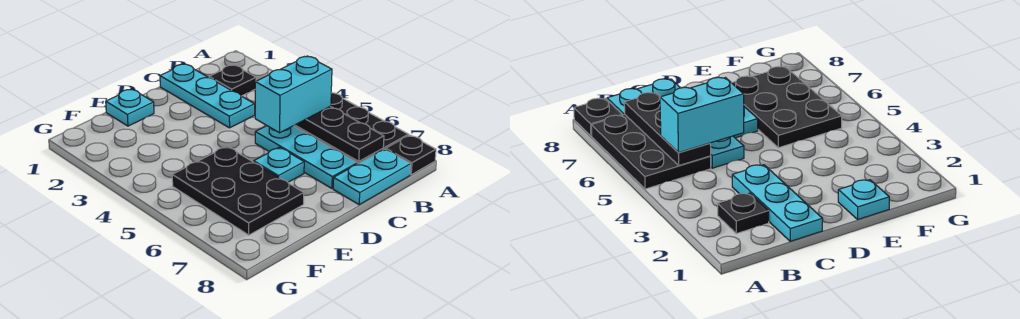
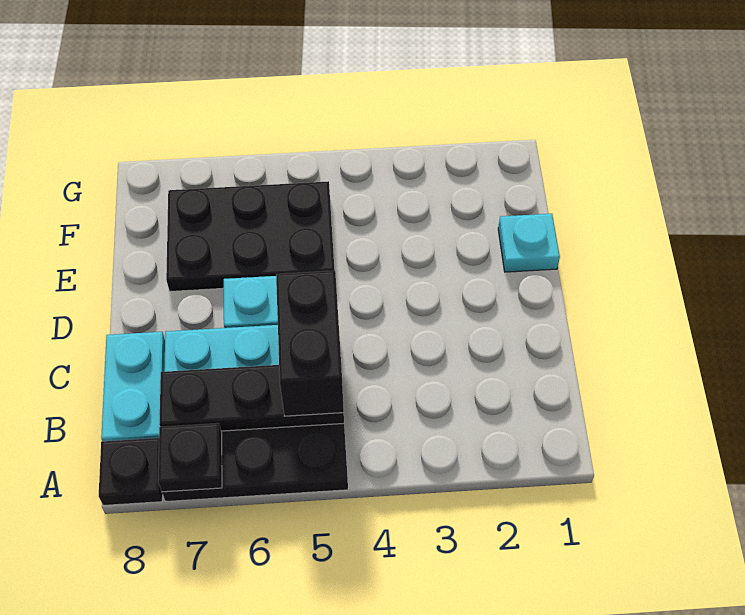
black 1x1 plate [209,65,256,96] -> black 1x1 plate moved to [158,423,222,492]
cyan 1x2 brick [255,56,332,133] -> black 1x2 brick [276,270,344,416]
cyan 1x3 plate [160,64,255,128] -> none

